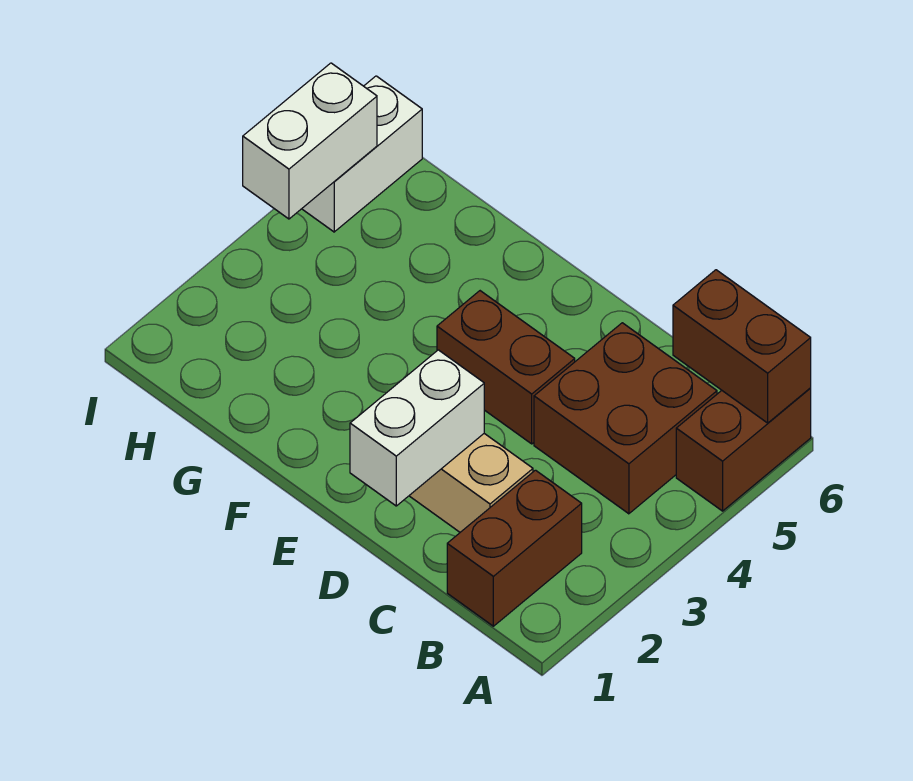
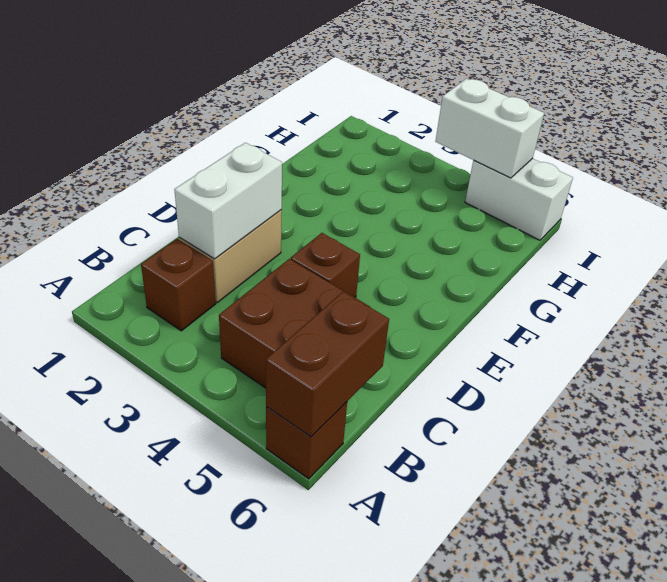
brown 1x2 brick [676,388,811,511] -> brown 1x1 brick [266,402,347,479]
brown 1x2 brick [447,470,582,626] -> brown 1x1 brick [141,239,216,331]
white 1x2 brick [350,350,484,506] -> white 1x2 brick turned to [174,143,282,259]
brown 1x2 brick [437,291,575,444] -> brown 1x1 brick [291,233,360,298]

